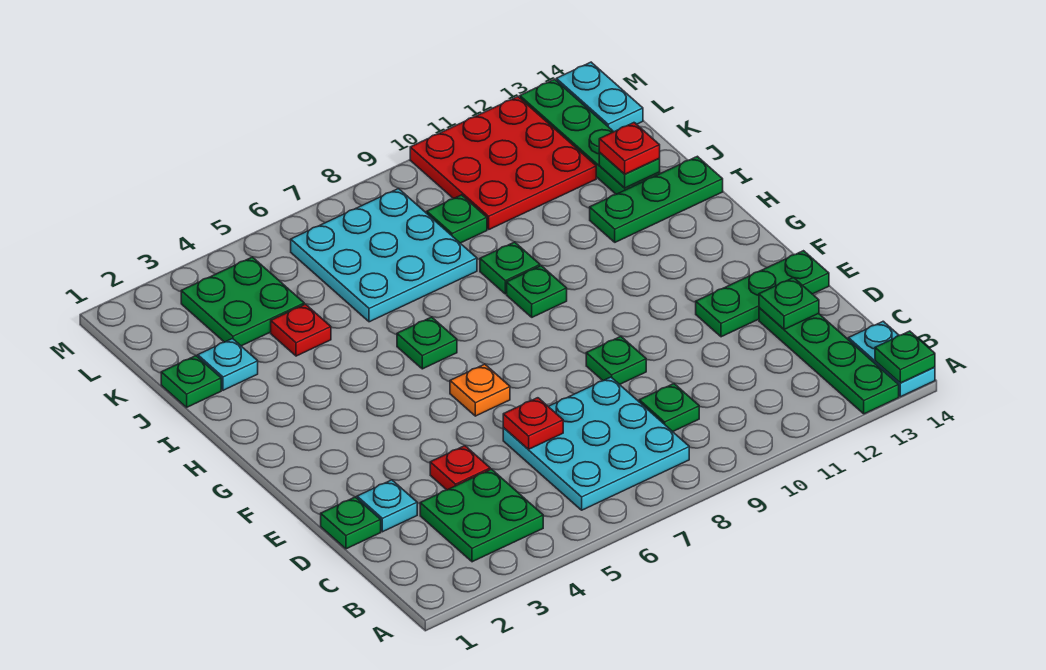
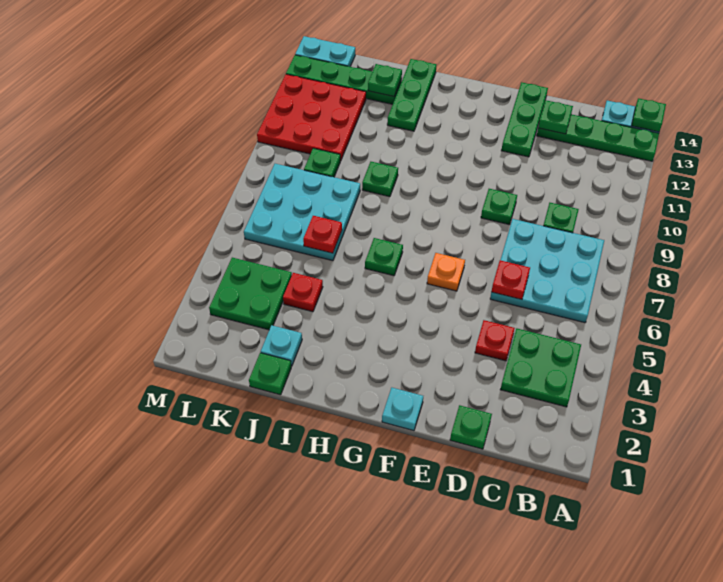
cyan 1x1 plate [357,480,417,532] -> cyan 1x1 plate moved to [382,388,423,431]
green 1x1 plate [507,266,567,317] -> none
red 1x1 plate [599,123,660,174] -> red 1x1 plate moved to [303,216,342,253]

